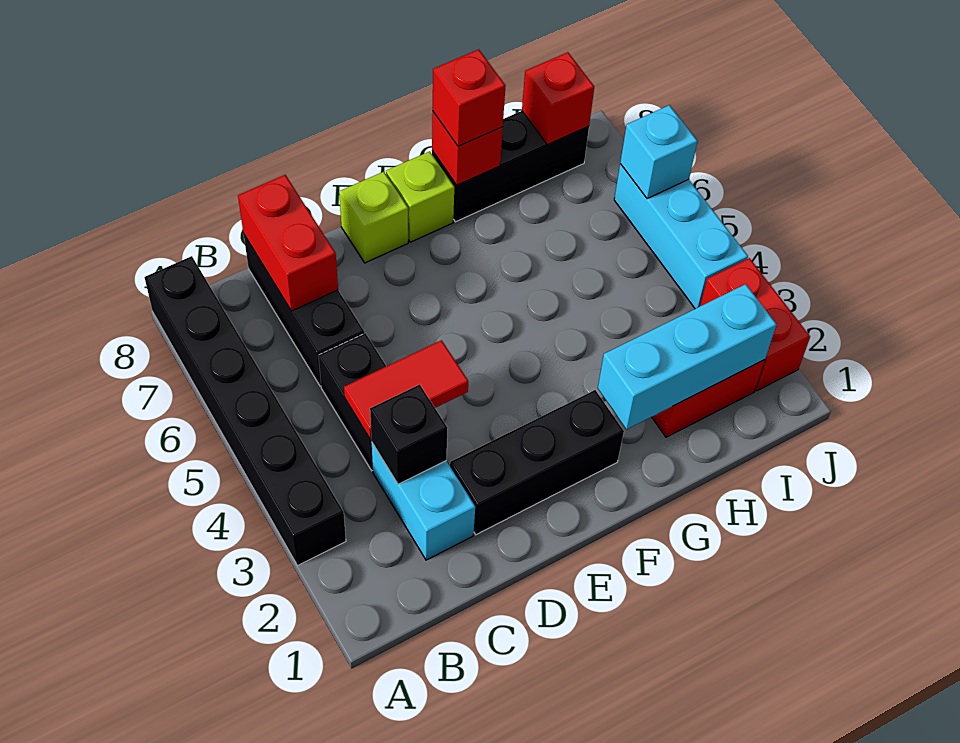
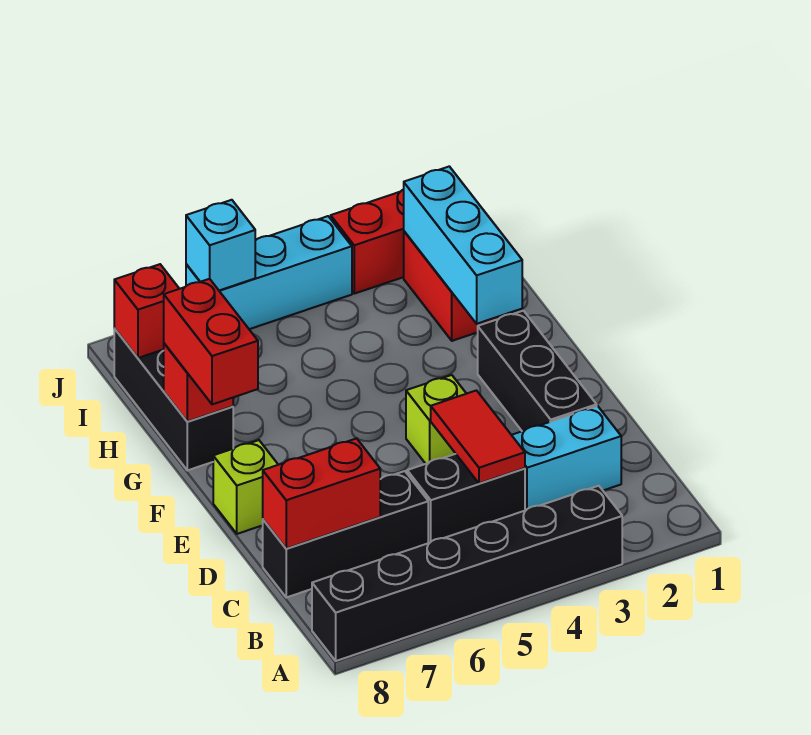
black 1x1 brick [370,384,447,484] -> none
lime 1x1 brick [386,151,454,242] -> lime 1x1 brick moved to [406,375,466,464]
red 1x1 brick [433,49,505,146] -> red 1x2 brick [164,279,258,404]

